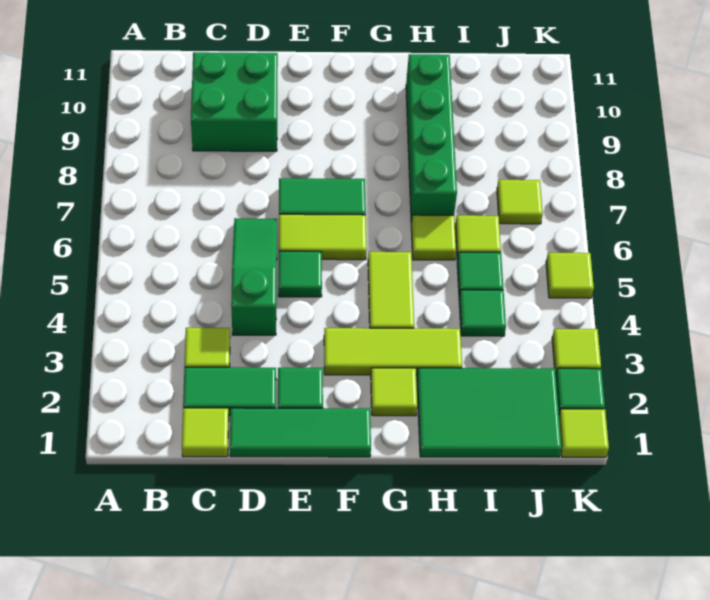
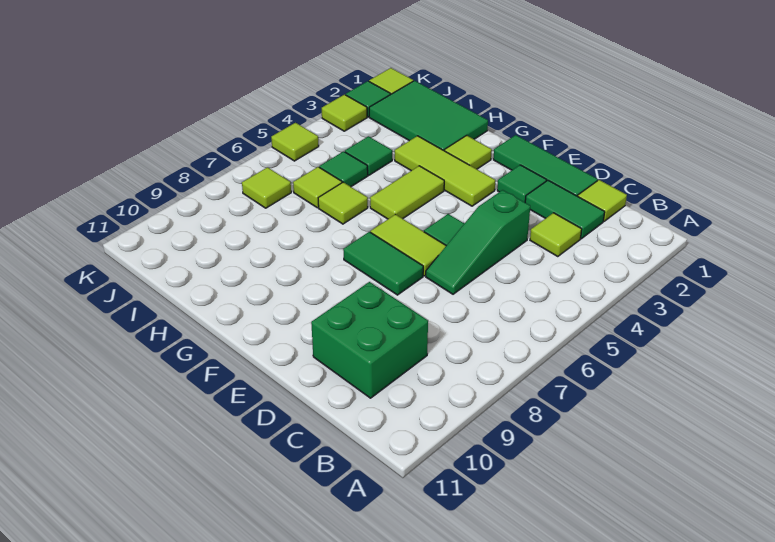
green 1x4 brick [406,54,457,222] -> none

